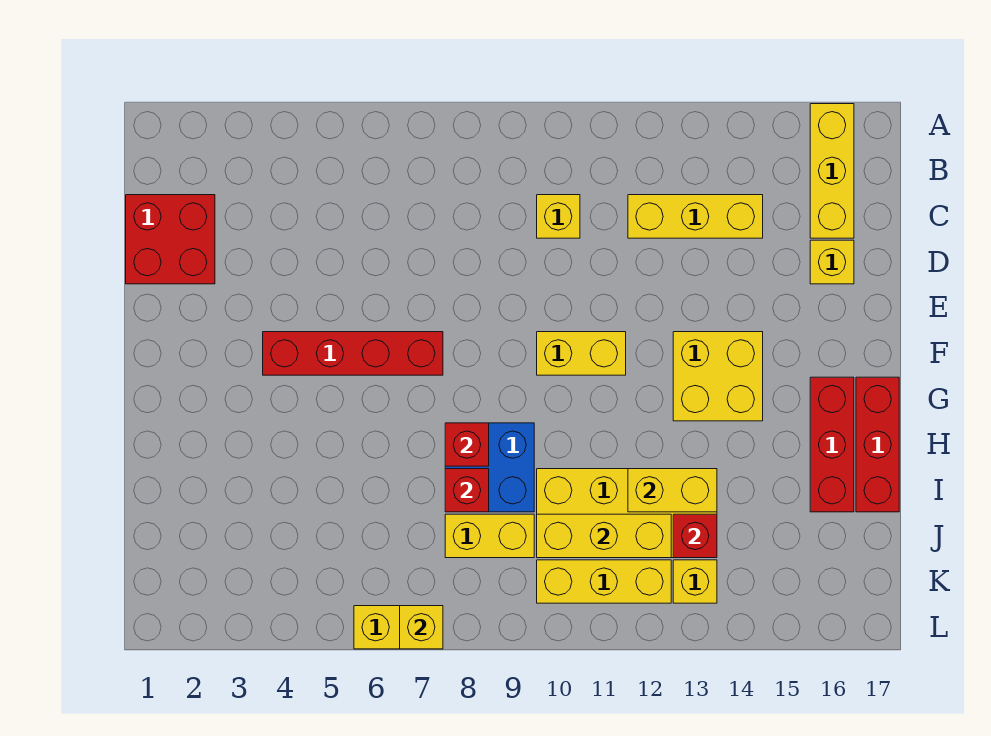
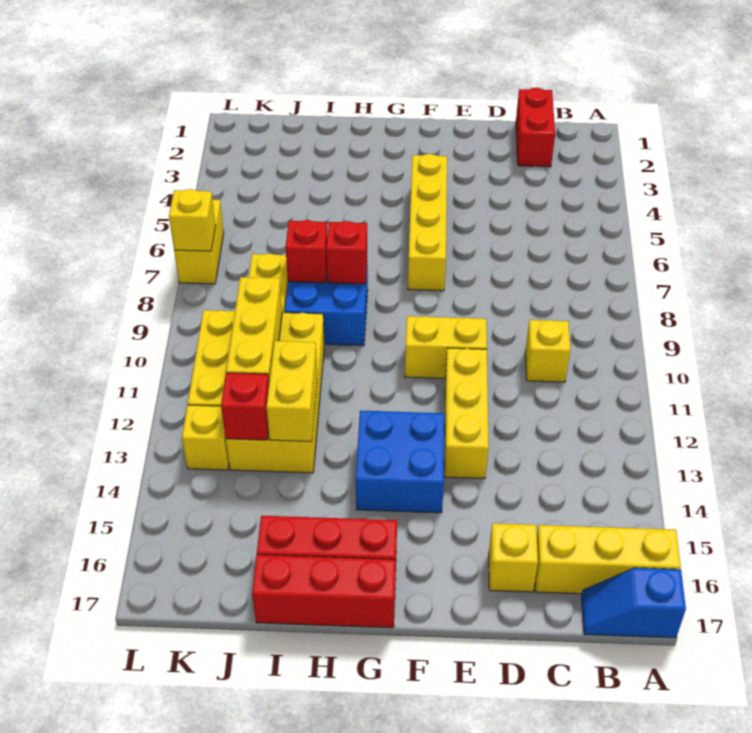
none -> blue 1x2 slope [581,568,686,638]
red 2x2 brick [126,195,215,284] -> red 1x2 brick [516,88,555,167]
yellow 1x3 brick [628,195,763,238] -> yellow 1x3 brick moved to [444,348,489,479]
red 1x4 brick [263,332,443,375] -> yellow 1x4 brick [408,154,447,291]
yellow 1x2 brick [537,332,626,375] -> yellow 1x2 brick turned to [405,316,487,378]
yellow 2x2 brick [673,332,763,421] -> blue 2x2 brick [356,411,445,513]

